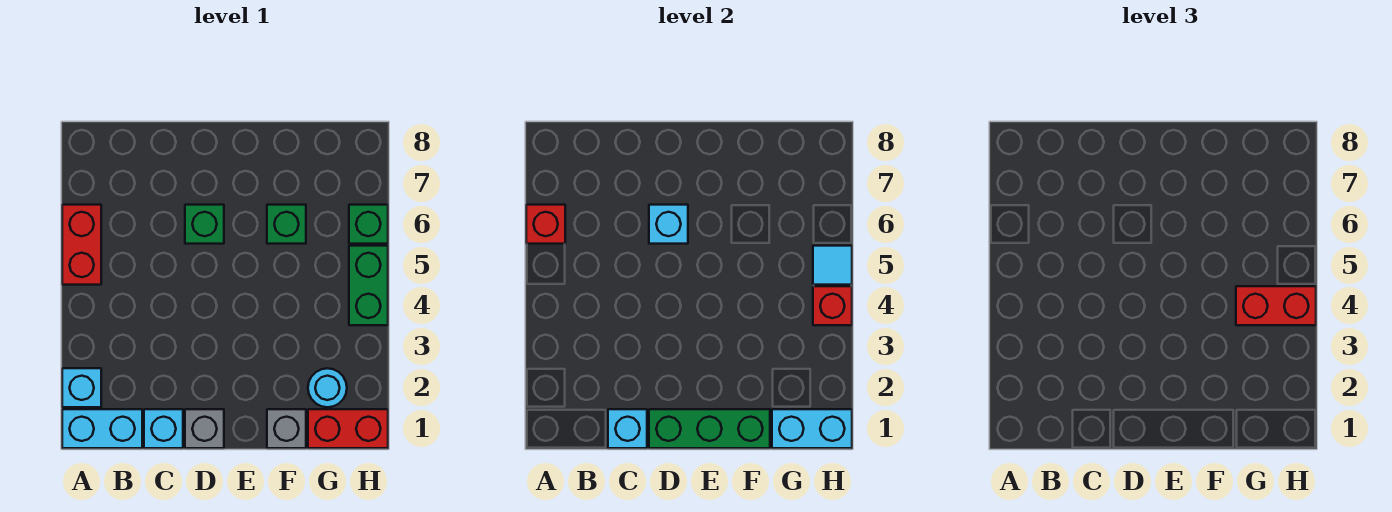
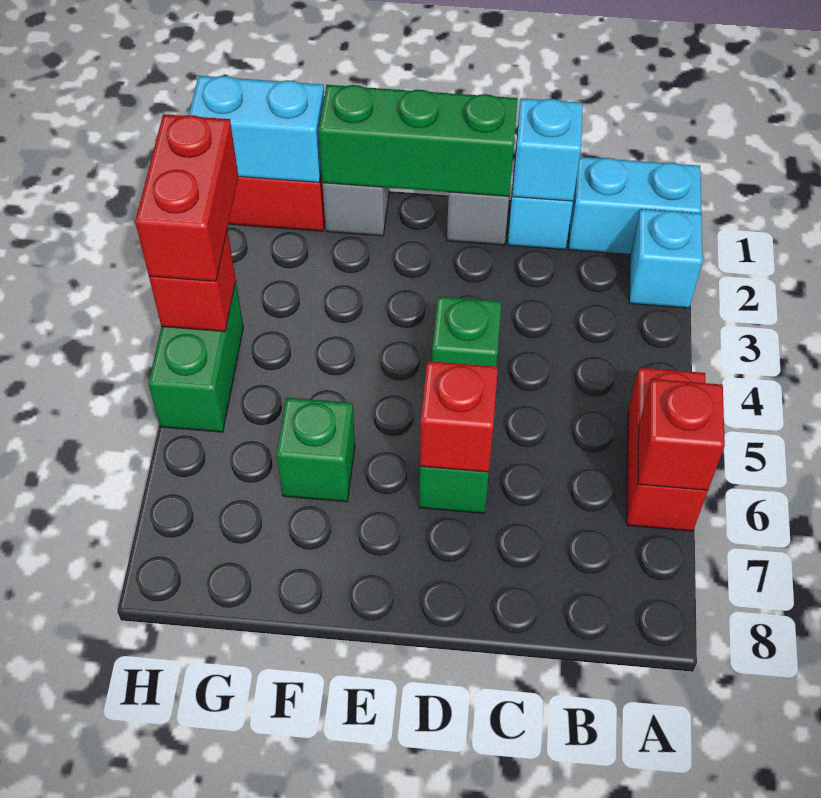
cyan 1x1 brick [649,205,688,244] -> red 1x1 brick [420,361,498,472]
cyan 1x1 round brick [308,368,347,407] -> none
red 1x2 brick [1236,286,1316,325] -> red 1x2 brick turned to [135,114,238,281]
cyan 1x1 tile [813,246,852,285] -> none
green 1x1 brick [349,205,388,244] -> green 1x1 brick moved to [432,296,501,367]

